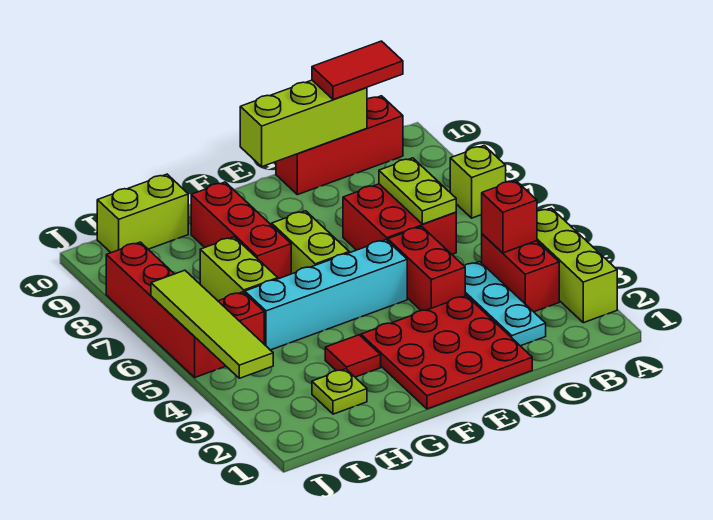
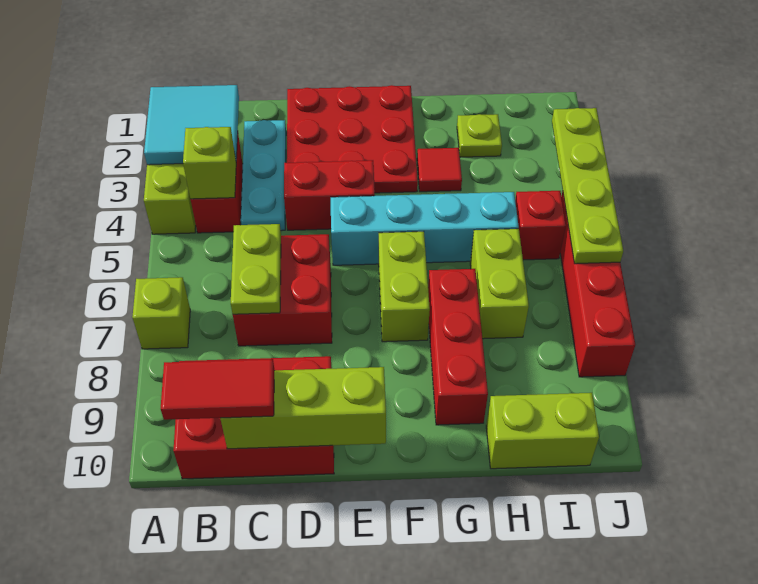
none -> cyan 2x2 tile [144,85,239,165]
red 1x1 brick [482,180,537,253] -> lime 1x1 brick [183,127,236,199]
red 1x3 brick [276,96,403,195] -> red 2x3 brick [173,356,334,479]
red 1x2 brick [388,226,465,311] -> red 1x2 brick turned to [284,160,375,230]
lime 1x4 tile [151,270,273,378] -> lime 1x4 plate [552,108,623,264]

